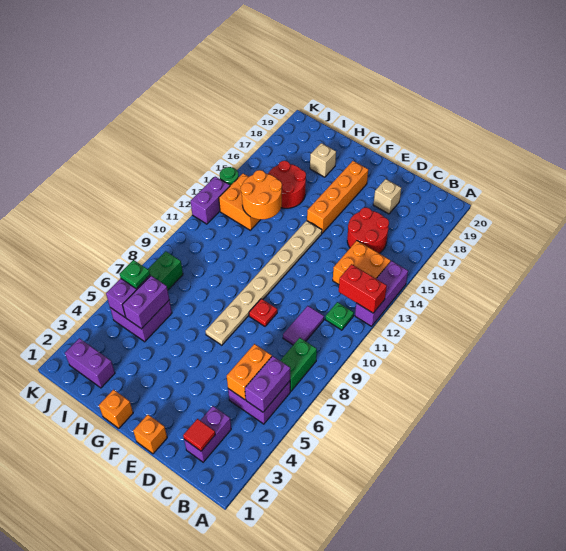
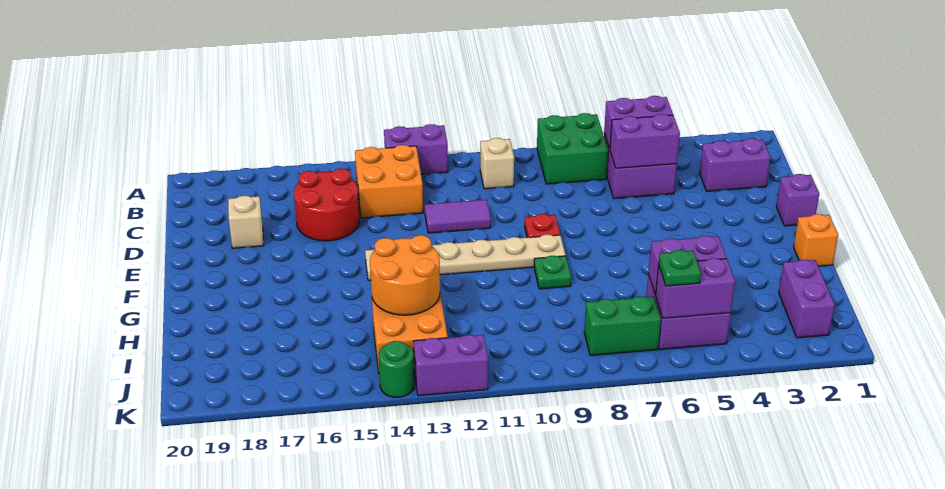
purple 1x3 brick [355,261,408,326] -> purple 1x2 brick [384,124,448,174]
red 1x2 brick [339,264,387,313] -> none
green 1x2 brick [280,338,317,392] -> green 2x2 brick [537,113,608,184]
green 1x1 plate [325,302,354,330] -> green 1x1 plate moved to [534,256,571,289]
red 1x1 tile [183,419,215,451] -> none
orange 1x2 brick [227,344,272,400] -> purple 1x2 brick [610,114,680,168]
purple 1x2 tile [283,306,324,345] -> purple 1x2 tile moved to [425,200,491,233]
orange 1x1 brick [133,415,167,454] -> purple 1x1 brick [776,174,819,226]
tan 1x8 plate [206,221,322,345] -> tan 1x6 plate [365,234,566,281]
orange 1x4 brick [307,161,368,233] -> none
red 2x2 round brick [268,161,306,208] -> none
tan 1x1 brick [310,143,336,177] -> tan 1x1 brick moved to [480,138,514,189]

